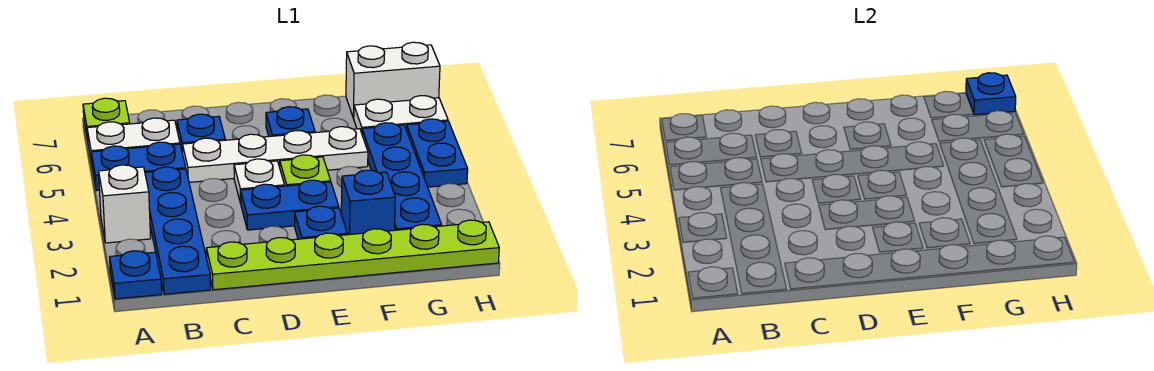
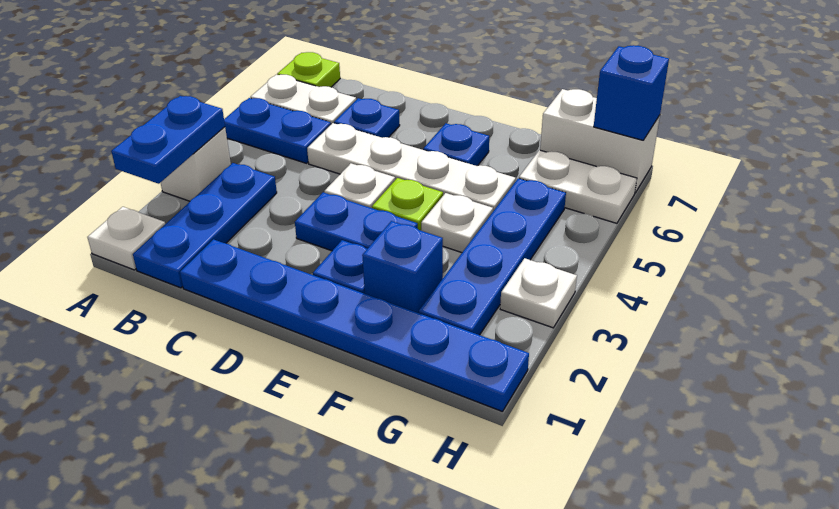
blue 1x1 plate [110,251,162,299] -> white 1x1 plate [87,207,165,270]
blue 1x4 plate [145,167,211,294] -> blue 1x3 plate [133,163,277,288]
lime 1x6 plate [206,220,499,290] -> blue 1x6 plate [180,239,529,412]
none -> white 1x1 plate [421,193,493,253]
none -> white 1x1 plate [500,258,577,328]
blue 1x2 plate [406,119,468,187] -> blue 1x2 plate moved to [111,96,225,184]
blue 1x1 plate [966,73,1016,115] -> blue 1x1 brick [594,45,669,140]

